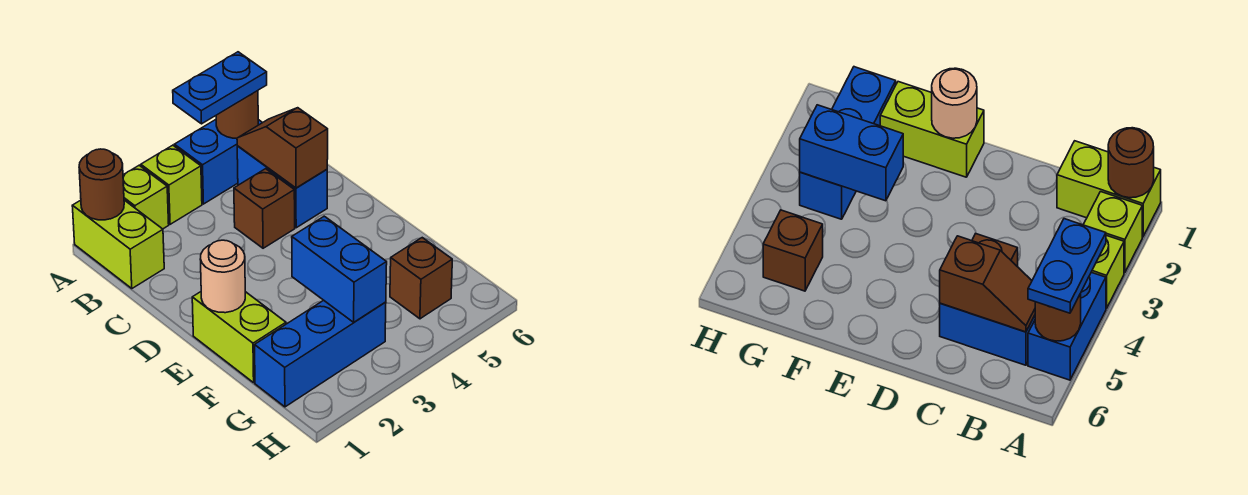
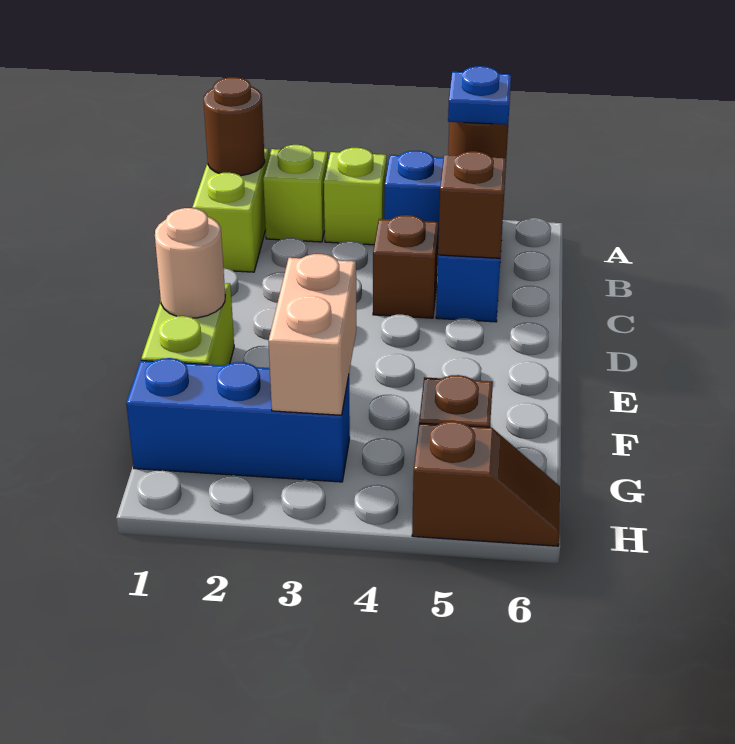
blue 1x2 plate [173,52,267,124] -> blue 1x1 plate [448,66,511,125]
blue 1x2 brick [292,216,387,322] -> tan 1x2 brick [269,254,356,415]
none -> brown 1x2 slope [412,421,560,546]

